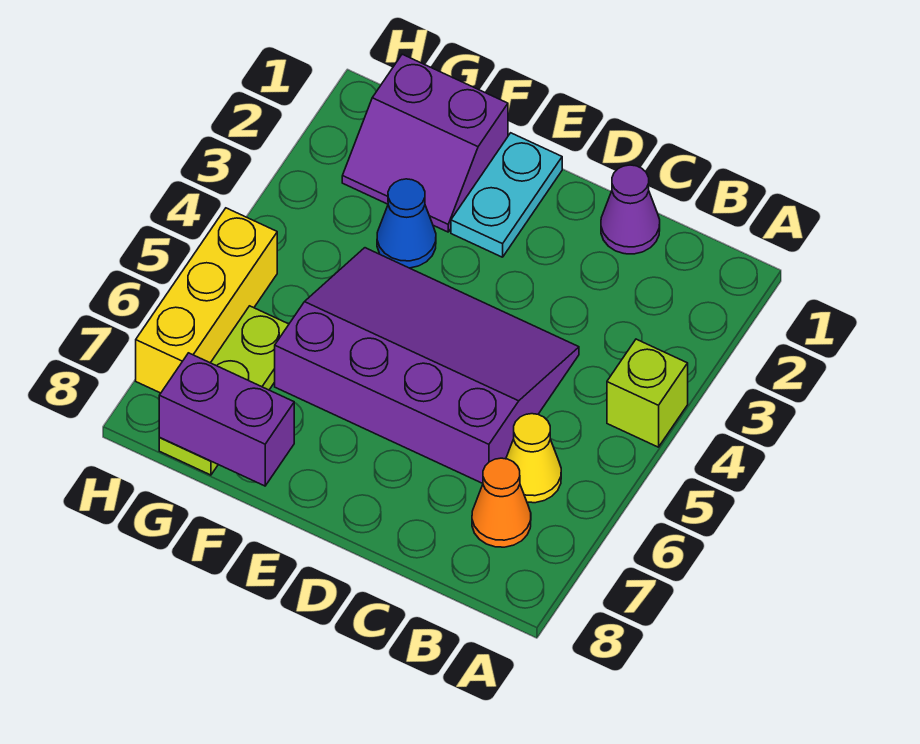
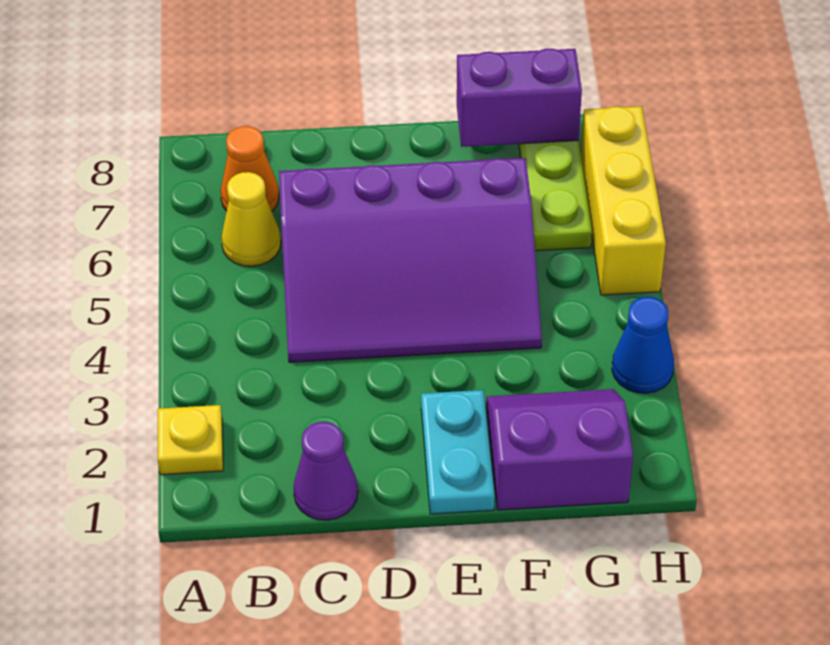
none -> yellow 1x1 plate [158,405,223,475]
lime 1x1 brick [607,339,688,447] -> none
blue 1x1 cone [377,179,436,268] -> blue 1x1 cone moved to [612,297,674,393]

